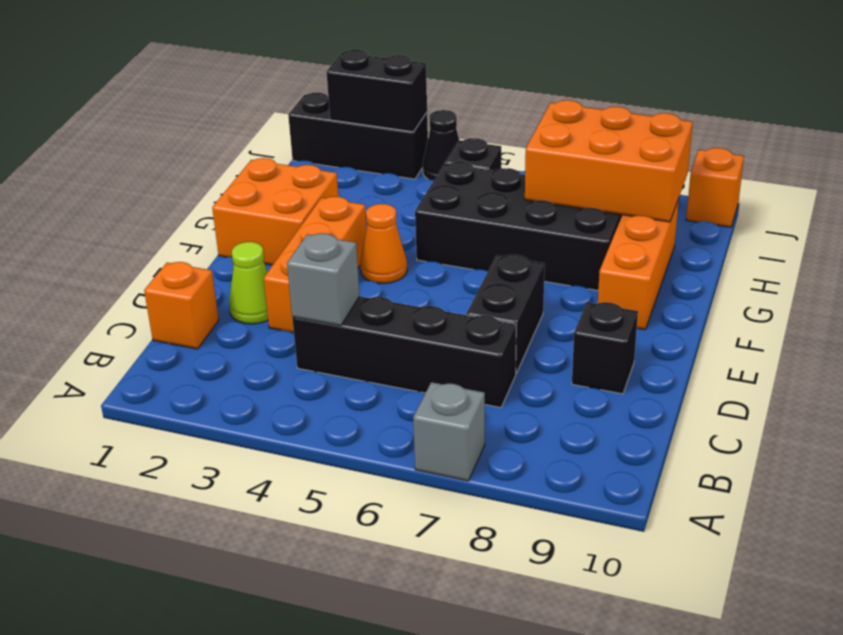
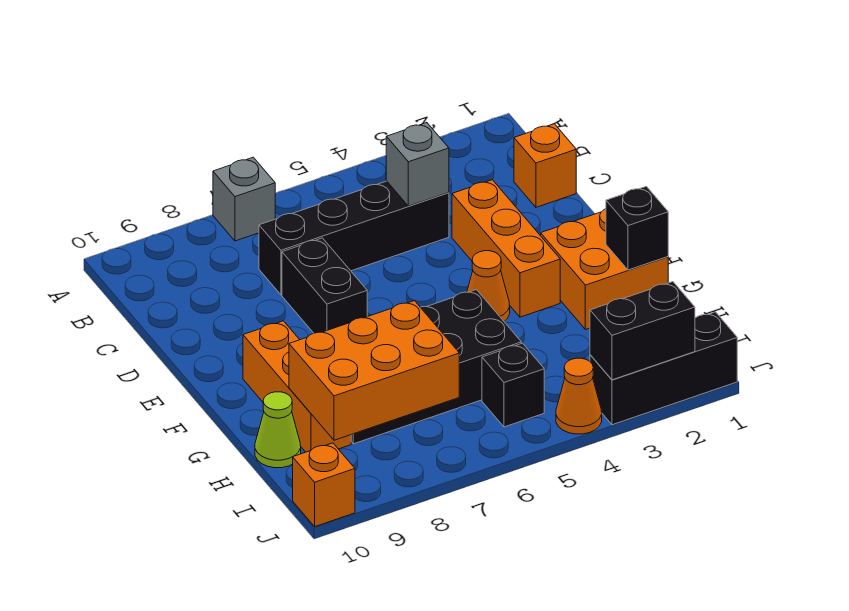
lime 1x1 cone [229,242,268,324] -> lime 1x1 cone moved to [255,392,301,468]
black 1x1 brick [572,302,638,394] -> black 1x1 brick moved to [606,186,668,270]
black 1x1 cone [423,110,459,180] -> orange 1x1 cone [556,358,602,434]

